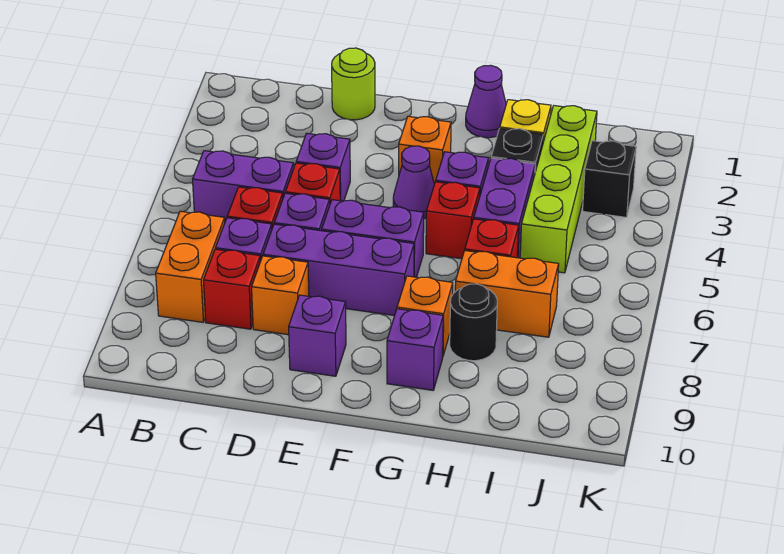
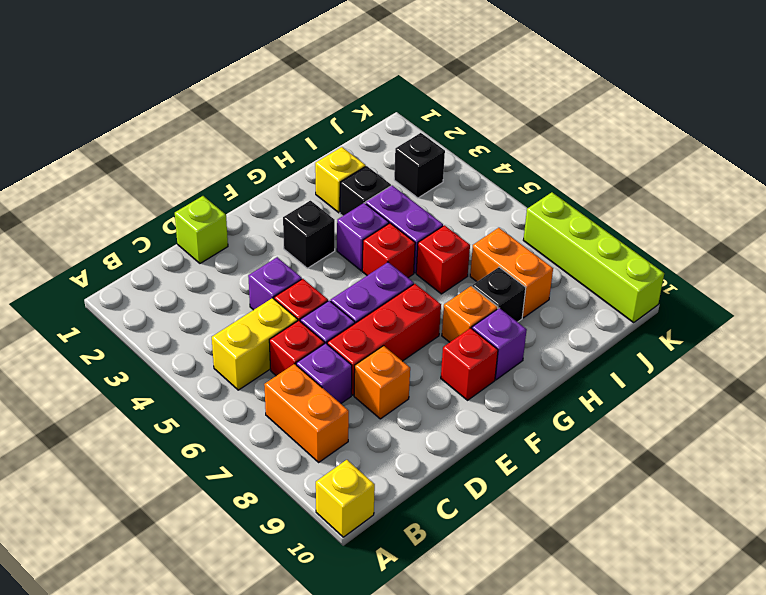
none -> yellow 1x1 brick [316,460,375,537]
purple 1x2 brick [193,151,294,221] -> yellow 1x2 brick [212,298,298,390]
red 1x1 brick [204,249,260,329] -> red 1x1 brick moved to [441,328,498,400]
lime 1x1 round brick [332,48,375,120] -> lime 1x1 brick [175,196,228,263]
purple 1x3 brick [263,224,414,316] -> red 1x3 brick [327,284,441,395]
purple 1x1 brick [289,295,346,376] -> none
orange 1x1 brick [399,116,451,184] -> black 1x1 brick [283,201,335,268]
purple 1x1 cone [393,146,434,219] -> none
purple 1x1 cone [466,65,506,138] -> none
orange 1x2 brick [455,251,559,337] -> orange 1x2 brick turned to [470,228,553,318]
black 1x1 round brick [450,284,497,361] -> black 1x1 brick [472,267,526,322]
lime 1x4 brick [520,106,597,273] -> lime 1x4 brick moved to [523,192,664,322]

